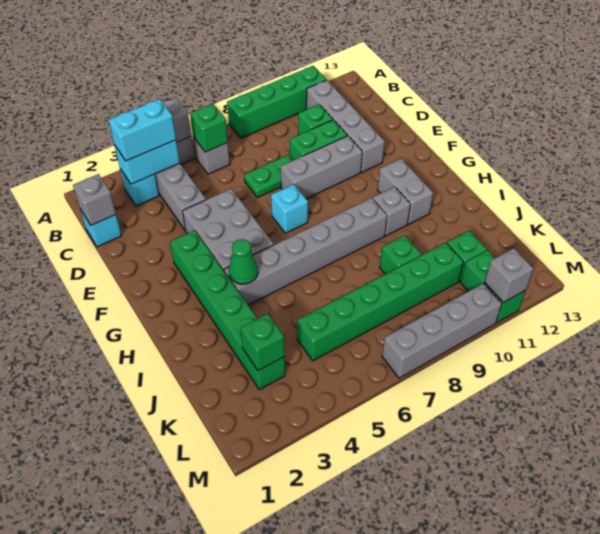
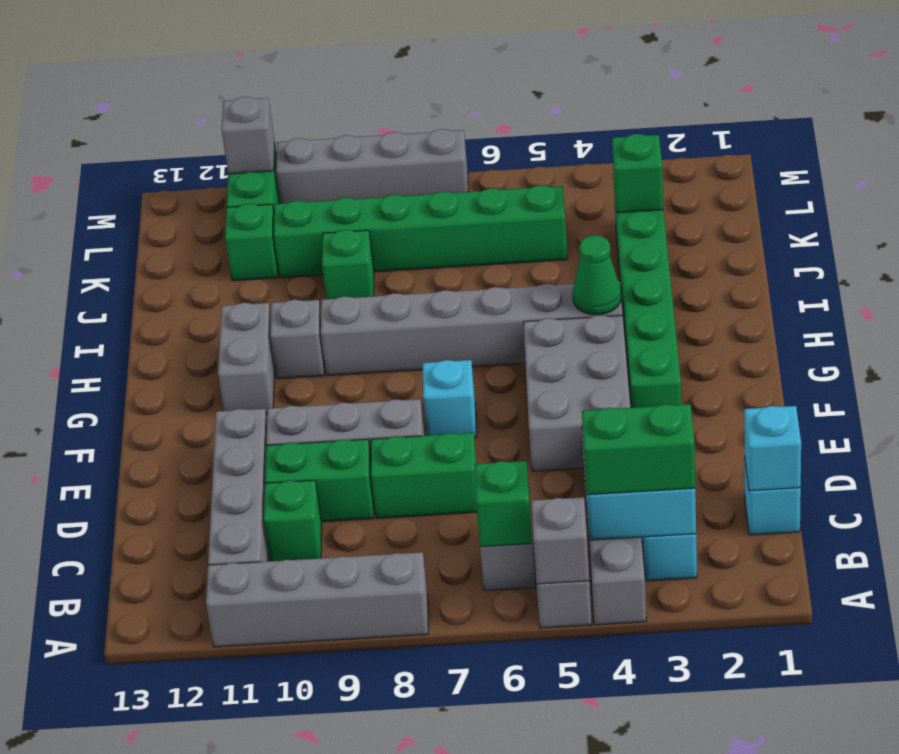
green 1x4 brick [227,66,326,138] -> grey 1x4 brick [206,552,428,647]
cyan 1x2 brick [109,99,176,161] -> green 1x2 brick [582,404,695,495]
grey 1x1 brick [73,174,116,225] -> cyan 1x1 brick [744,406,801,491]
green 1x2 plate [244,155,293,198] -> green 1x2 brick [371,433,477,518]

